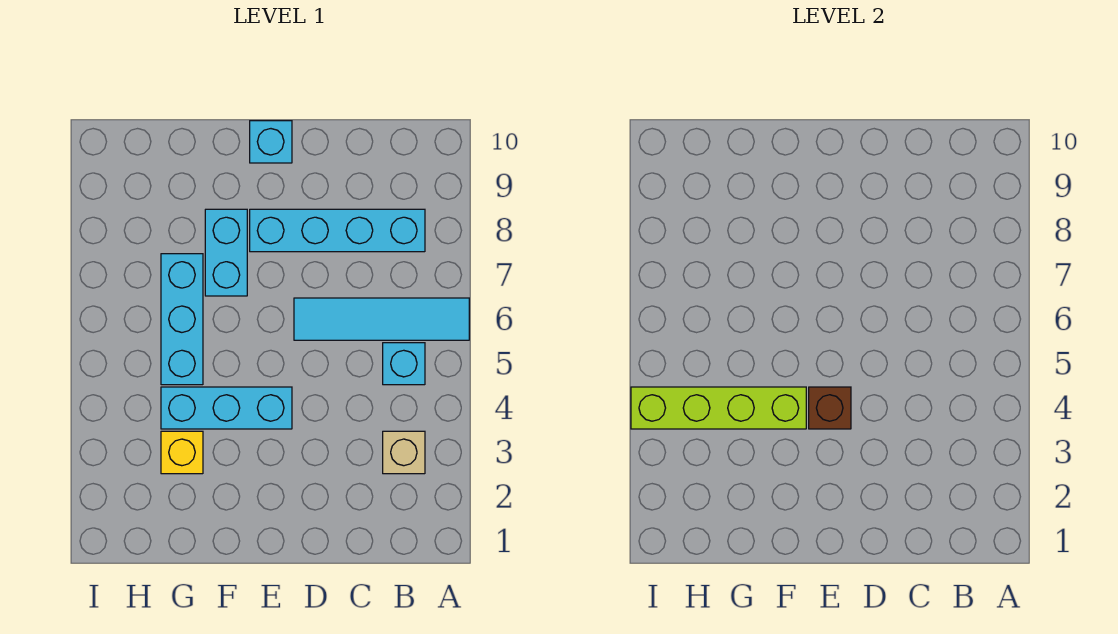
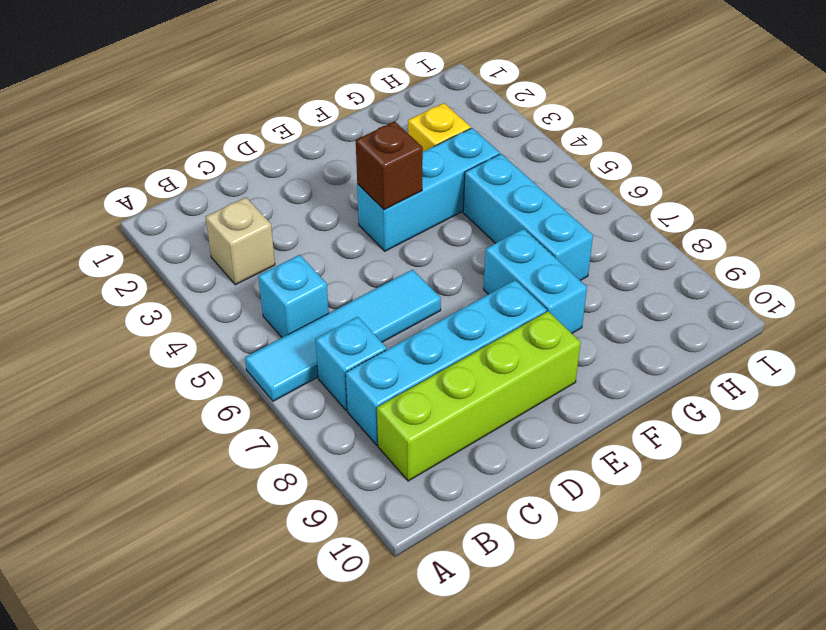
cyan 1x1 brick [250,121,292,163] -> cyan 1x1 brick moved to [316,317,387,411]
lime 1x4 brick [631,387,806,429] -> lime 1x4 brick moved to [377,311,581,481]

